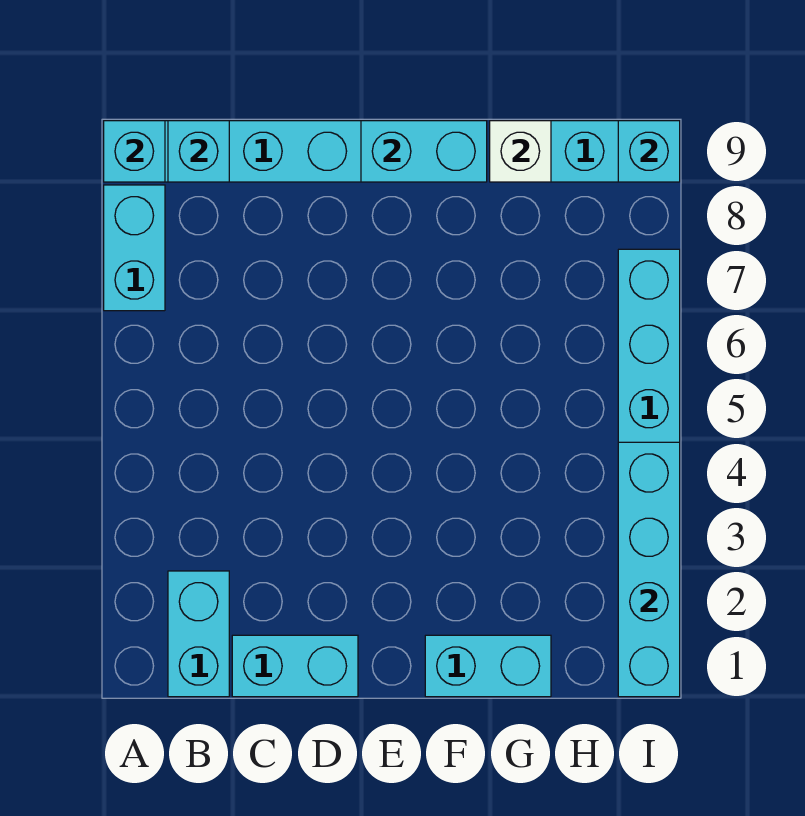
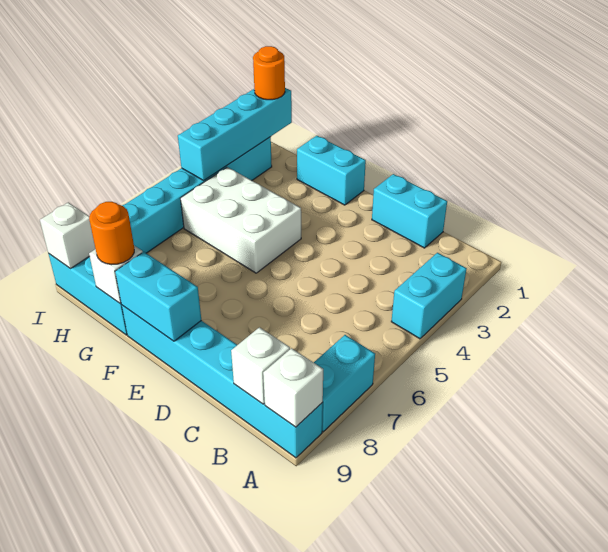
cyan 1x1 brick [104,121,165,182] -> white 1x1 brick [263,348,323,427]
cyan 1x2 brick [168,571,229,697] -> cyan 1x2 brick moved to [391,253,467,339]
cyan 1x1 brick [168,121,229,182] -> white 1x1 brick [231,327,290,404]
none -> white 2x3 brick [180,167,301,273]
none -> orange 1x1 round brick [89,202,134,265]
none -> orange 1x1 round brick [253,46,285,100]
cyan 1x1 brick [618,121,680,182] -> white 1x1 brick [40,202,95,269]

